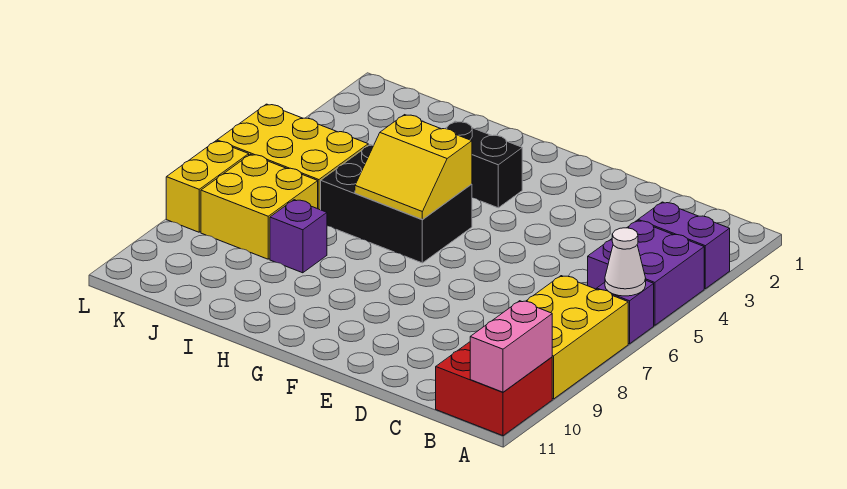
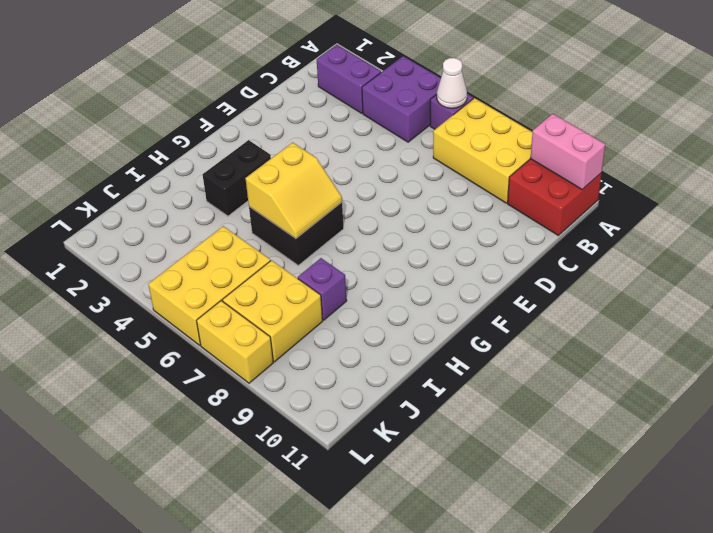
purple 1x2 brick [638,202,730,289] -> purple 1x2 brick turned to [317,45,381,113]
black 2x3 brick [321,145,472,263] -> black 2x2 brick [249,202,344,265]

